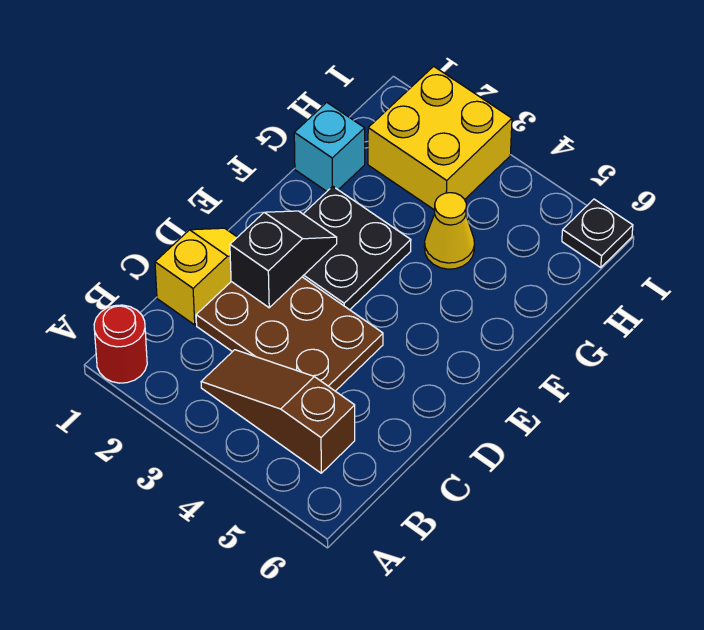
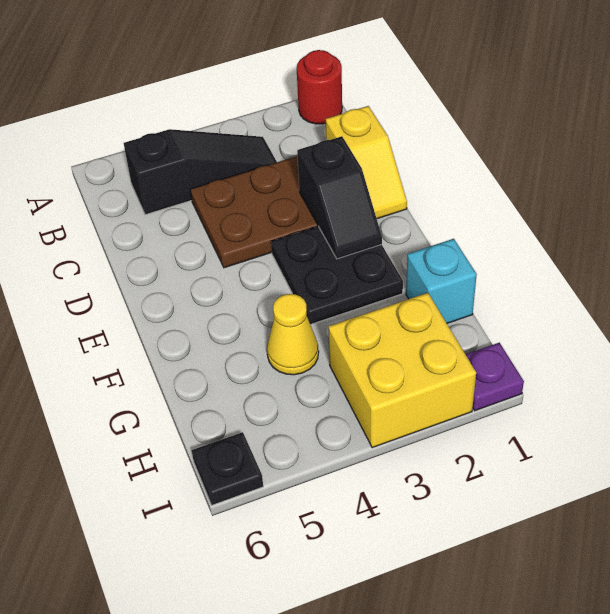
brown 1x3 slope [201,350,355,473] -> black 1x3 slope [124,129,277,215]
none -> purple 1x1 plate [466,343,524,411]

